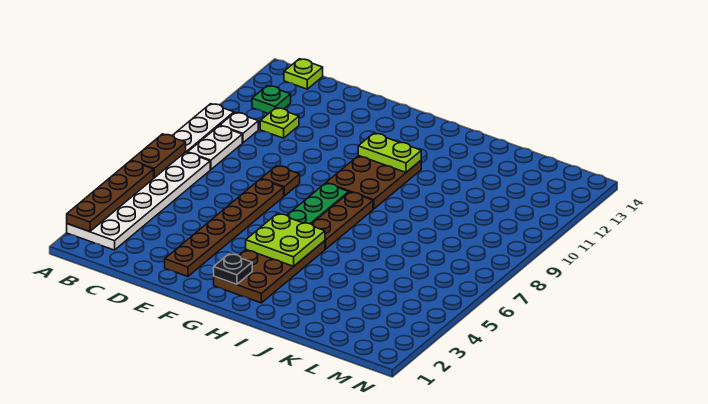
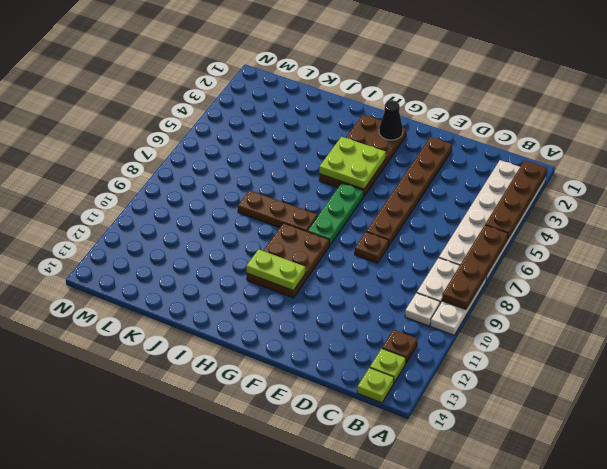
brown 1x2 plate [131,134,186,178] -> brown 1x4 plate [442,225,508,310]
green 1x1 plate [252,86,291,114] -> brown 1x1 plate [382,330,417,363]
lime 1x1 plate [260,108,299,138] -> lime 1x1 plate moved to [370,348,406,382]
black 1x1 plate [214,254,252,284] -> black 1x1 cone [379,101,403,140]
brown 1x3 plate [312,192,373,249] -> brown 1x3 plate turned to [238,190,318,231]

